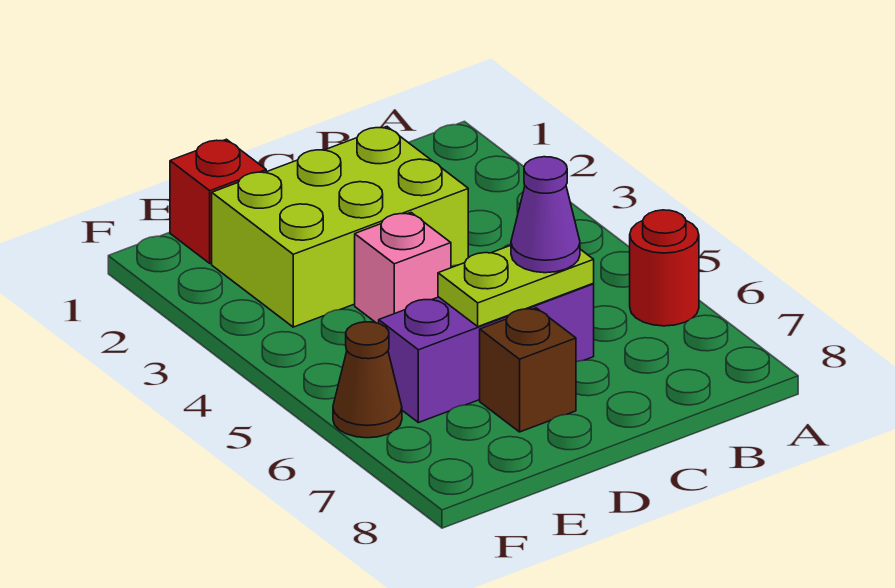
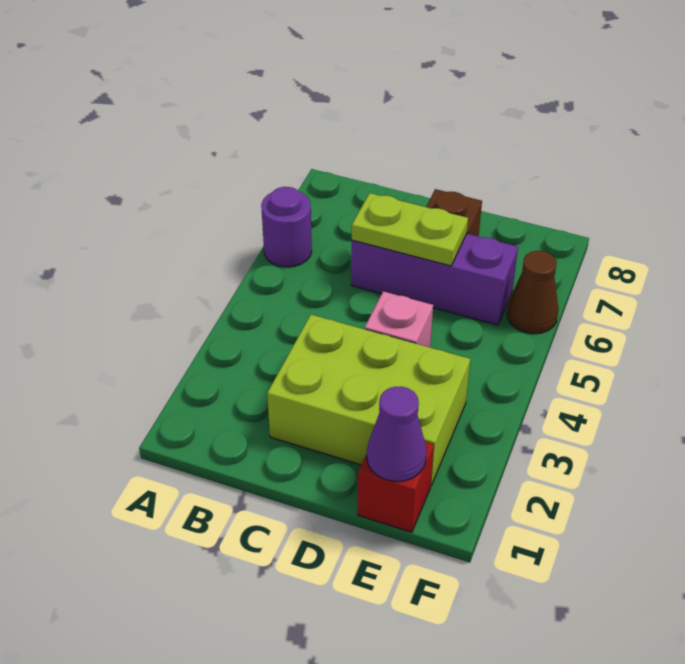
red 1x1 round brick [630,210,699,326] -> purple 1x1 round brick [261,187,312,267]
purple 1x1 cone [511,157,580,273] -> purple 1x1 cone moved to [367,387,427,482]

